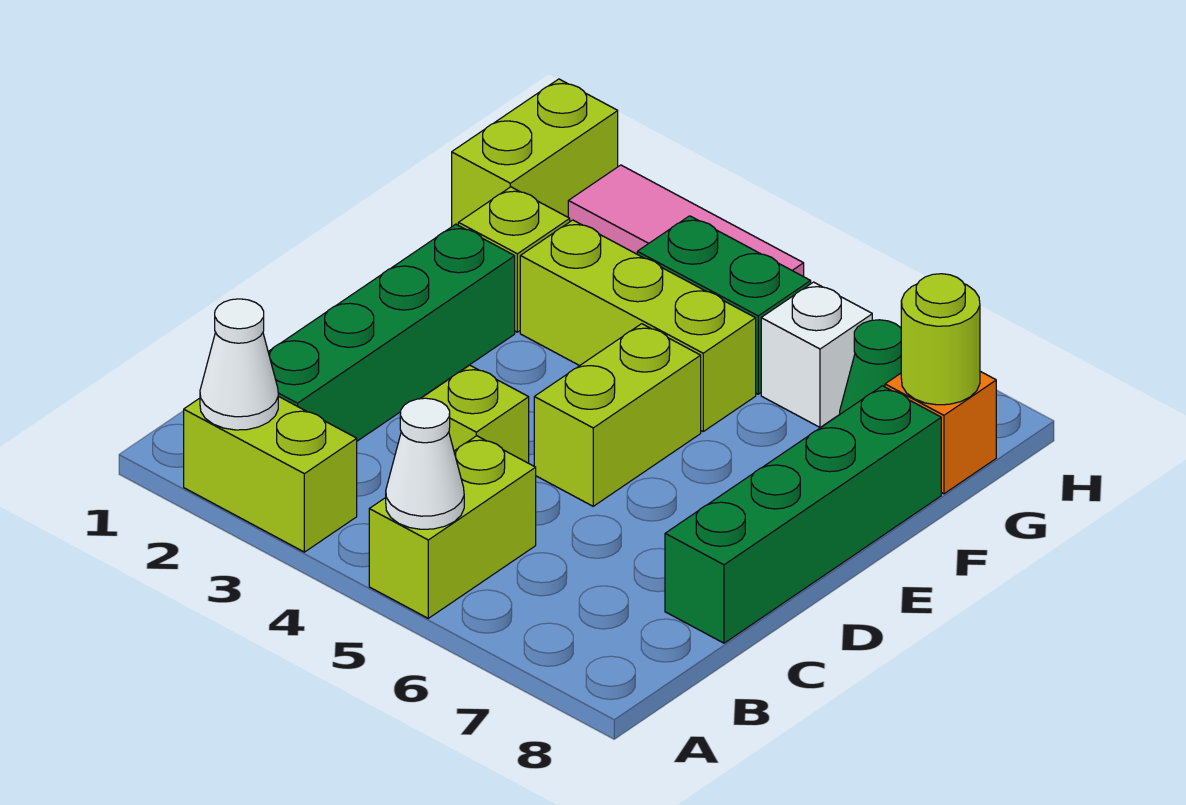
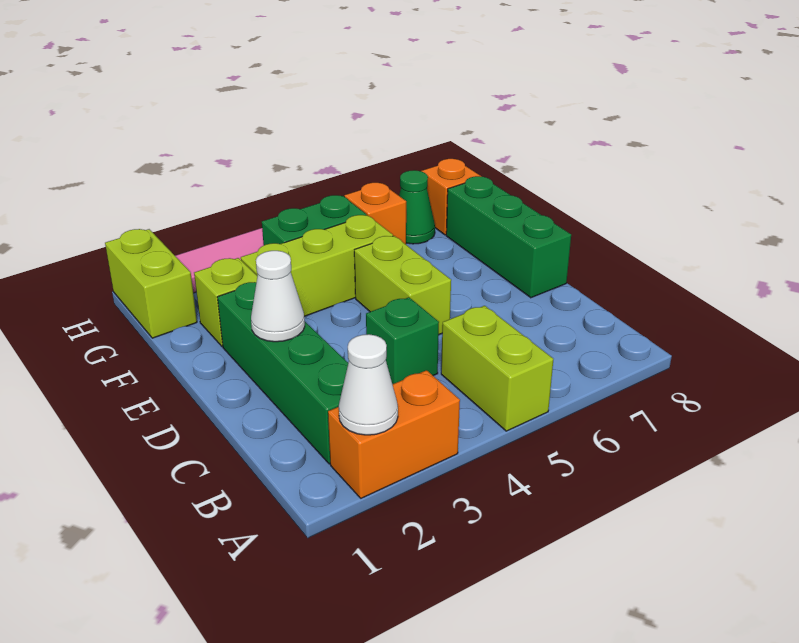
lime 1x2 brick [184,396,357,552] -> orange 1x2 brick [328,370,460,498]
white 1x1 cone [386,398,464,529] -> white 1x1 cone moved to [251,251,305,342]
lime 1x1 brick [421,365,529,463] -> green 1x1 brick [366,297,439,384]
green 1x4 brick [665,386,941,643] -> green 1x3 brick [446,176,571,298]
white 1x1 brick [761,282,872,428] -> orange 1x1 brick [344,183,406,244]
lime 1x1 round brick [901,274,980,405] -> none

